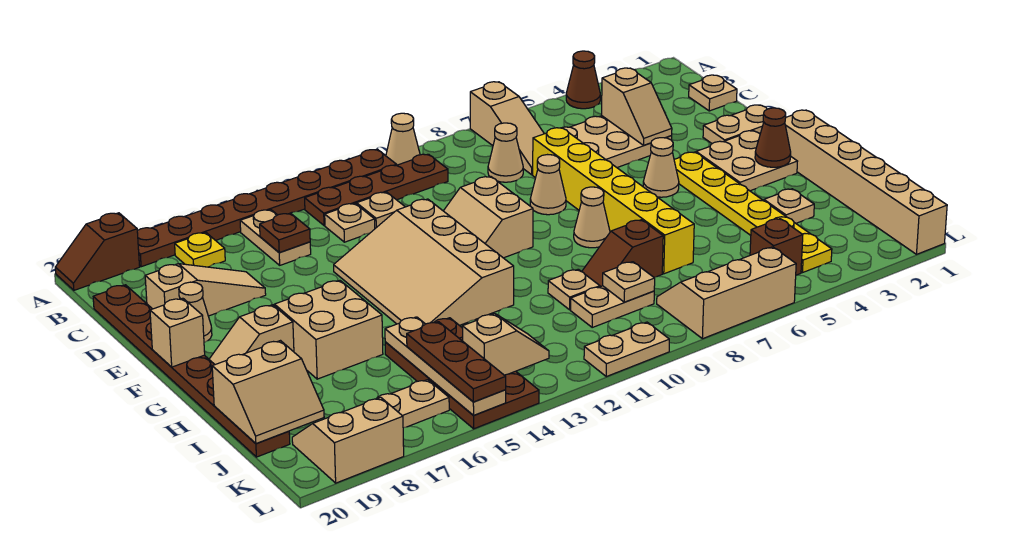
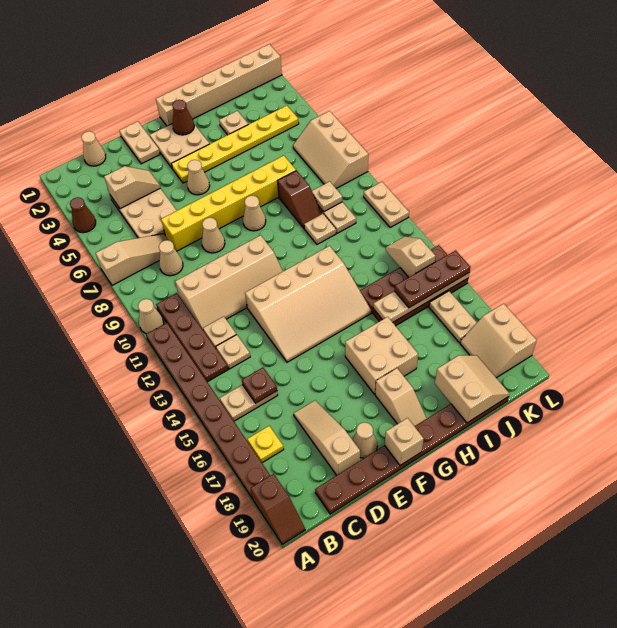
tan 1x1 plate [689,75,737,111] -> tan 1x1 cone [81,131,106,166]
tan 2x2 slope [444,177,533,258] -> tan 2x4 slope [175,235,283,330]
brown 1x1 brick [750,219,803,275] -> none

